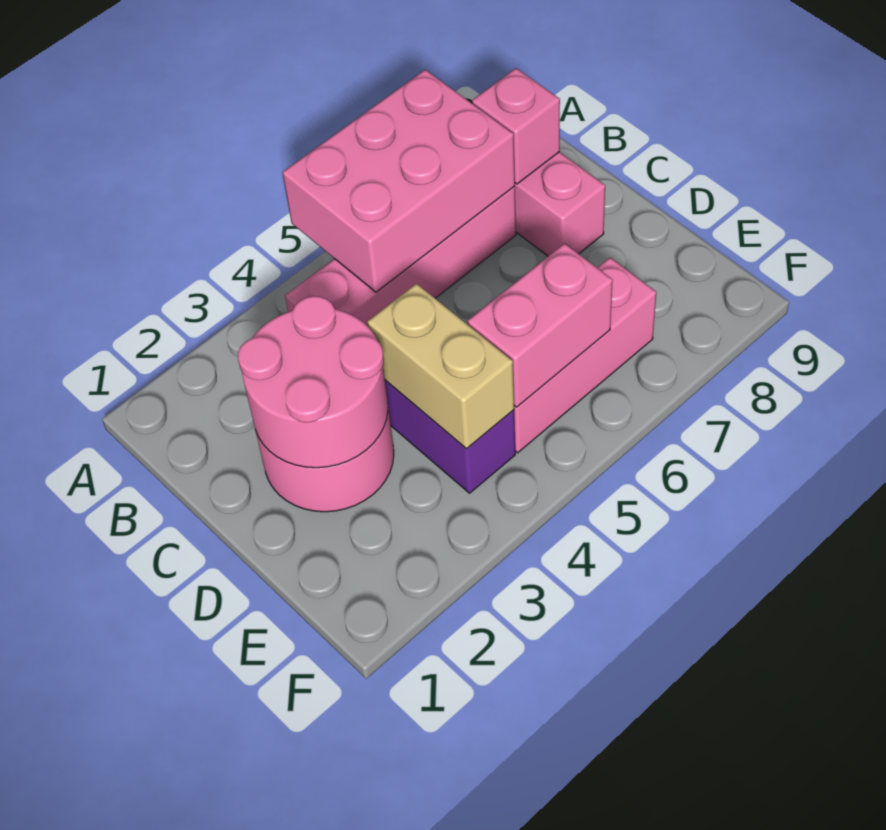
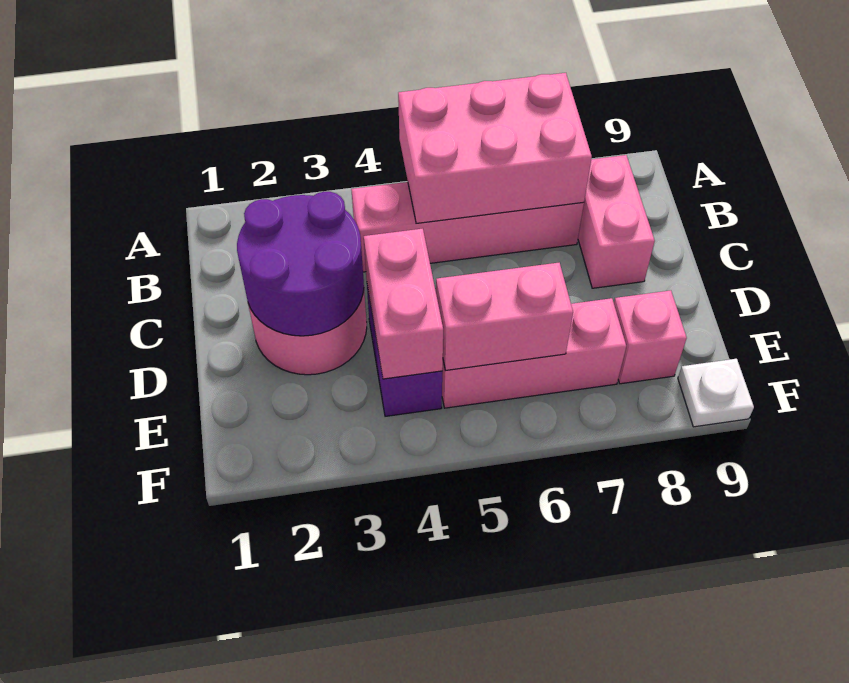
pink 1x1 brick [472,68,560,184] -> pink 1x1 brick moved to [614,290,687,384]
pink 2x2 round brick [238,296,388,468] -> purple 2x2 round brick [237,192,364,336]
tan 1x2 brick [367,284,514,449] -> pink 1x2 brick [364,229,443,379]
none -> white 1x1 plate [678,359,754,427]

